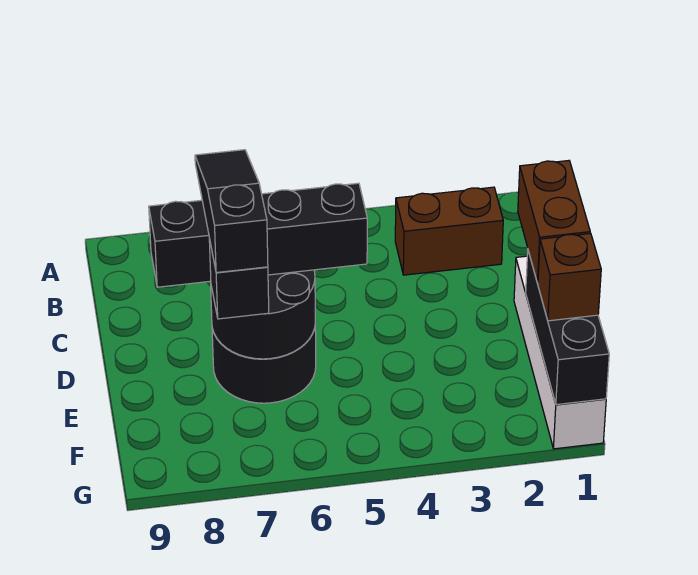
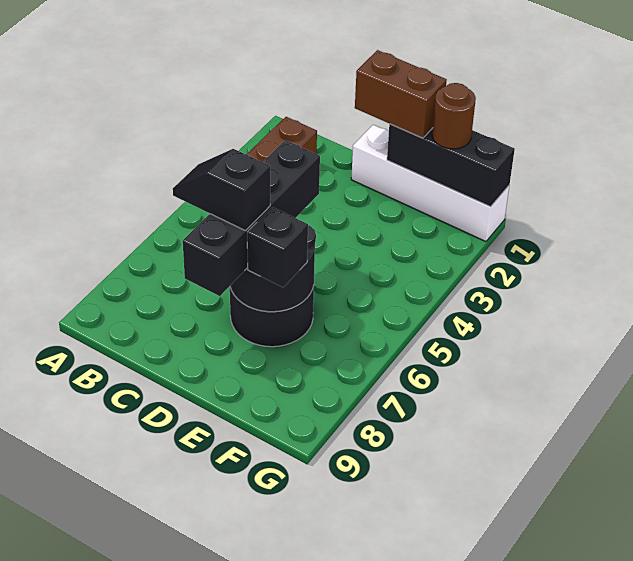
black 1x3 slope [195,150,268,273] -> black 1x2 slope [173,149,270,231]
brown 1x1 brick [538,233,601,321] -> brown 1x1 round brick [432,83,476,149]

